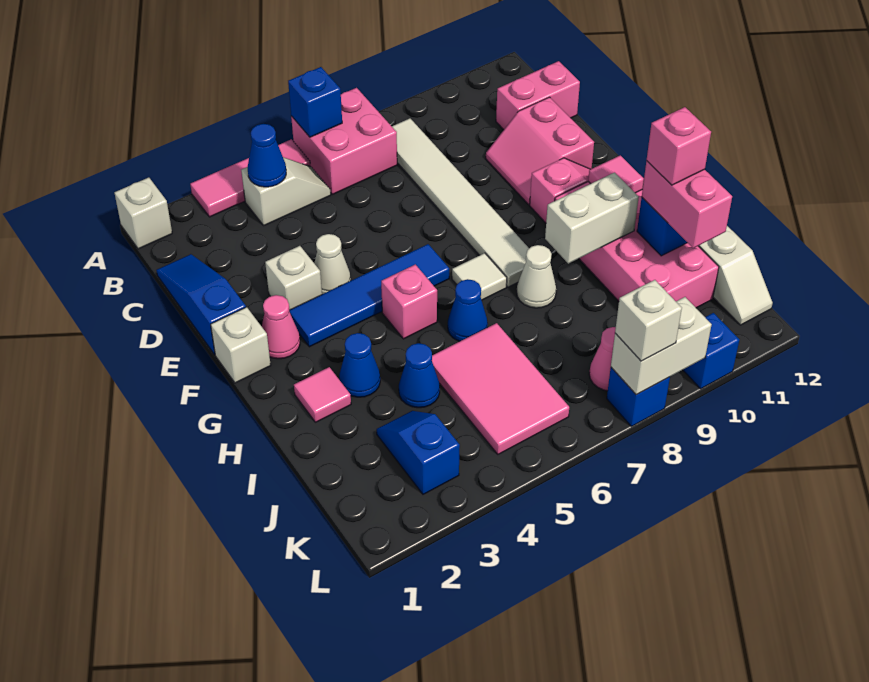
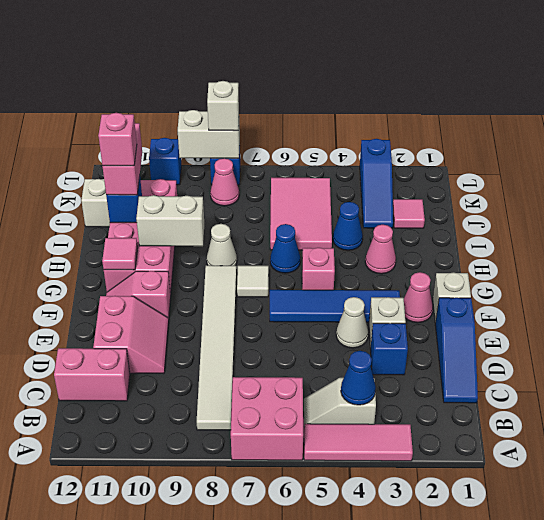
white 1x1 brick [114,178,172,249] -> none
blue 1x1 brick [288,67,342,137] -> blue 1x1 brick moved to [370,323,408,375]
pink 1x1 tile [294,367,351,422] -> pink 1x1 tile moved to [393,199,425,228]
blue 1x1 cone [339,333,380,397] -> pink 1x1 cone [365,225,396,274]
blue 1x2 slope [377,411,460,494] -> blue 1x3 slope [360,139,393,228]

